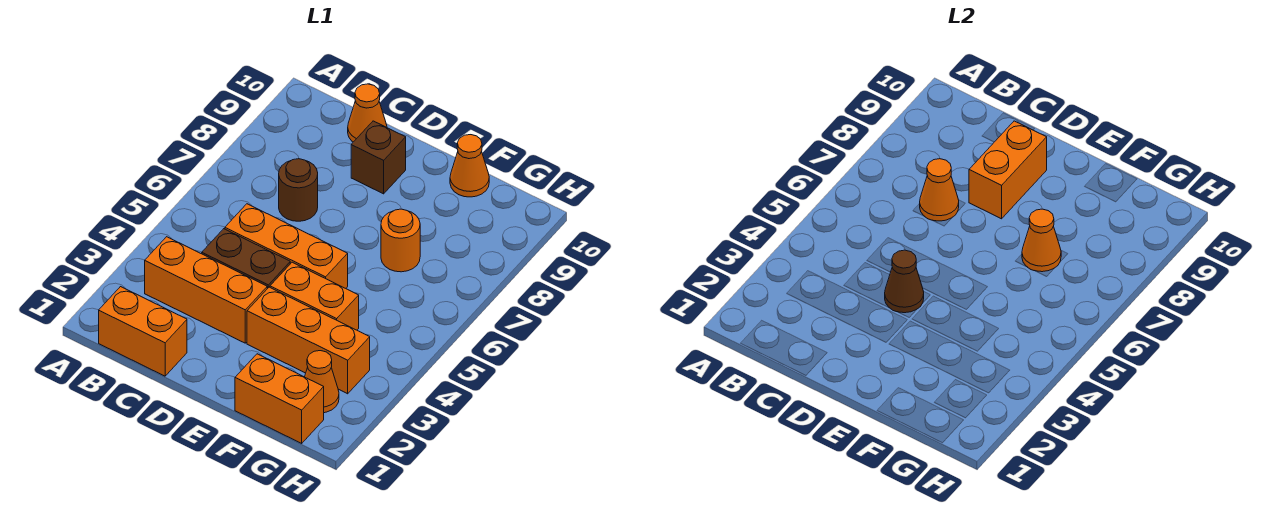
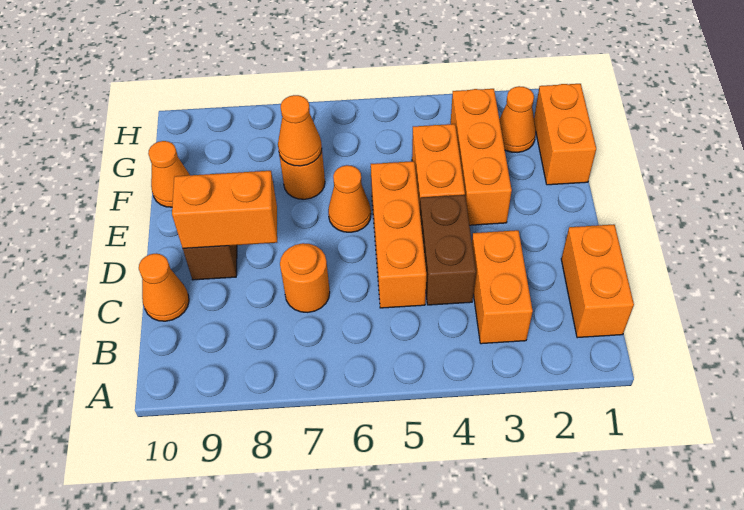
orange 1x3 brick [145,237,267,343] -> orange 1x2 brick [472,230,533,344]
brown 1x1 round brick [279,159,318,221] -> orange 1x1 round brick [280,243,330,312]
orange 1x1 cone [920,159,959,221] -> orange 1x1 cone moved to [328,165,371,232]
brown 1x1 cone [885,250,924,313] -> none

